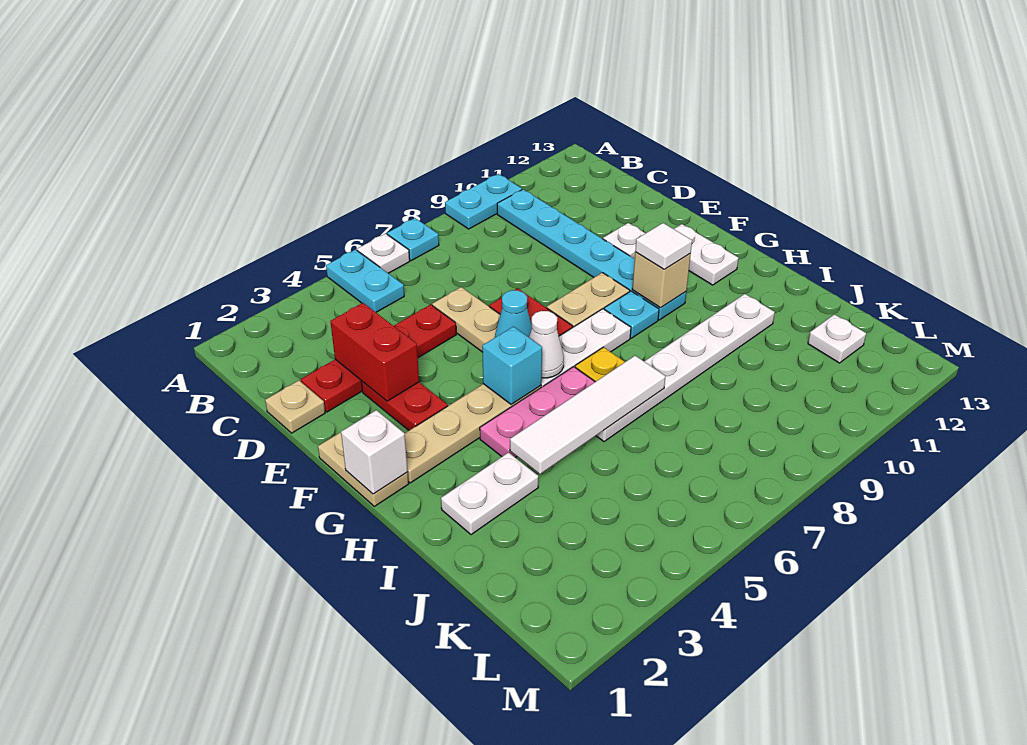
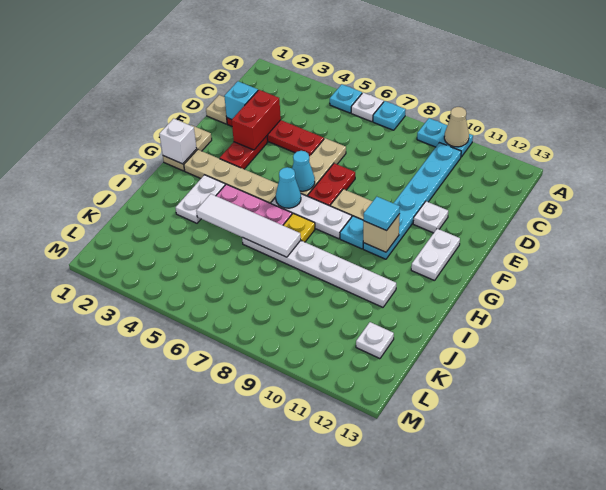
cyan 1x2 plate [326,250,404,312] -> cyan 1x1 plate [330,84,362,113]
none -> tan 1x1 cone [444,107,469,147]
cyan 1x1 brick [482,327,542,404] -> cyan 1x1 brick moved to [224,81,258,120]
white 1x1 cone [529,311,564,378] -> cyan 1x1 cone [276,167,301,208]
white 1x1 tile [635,223,692,269] -> cyan 1x1 tile [363,197,400,231]
white 1x2 plate [441,452,538,535] -> white 1x2 plate turned to [176,175,225,223]

